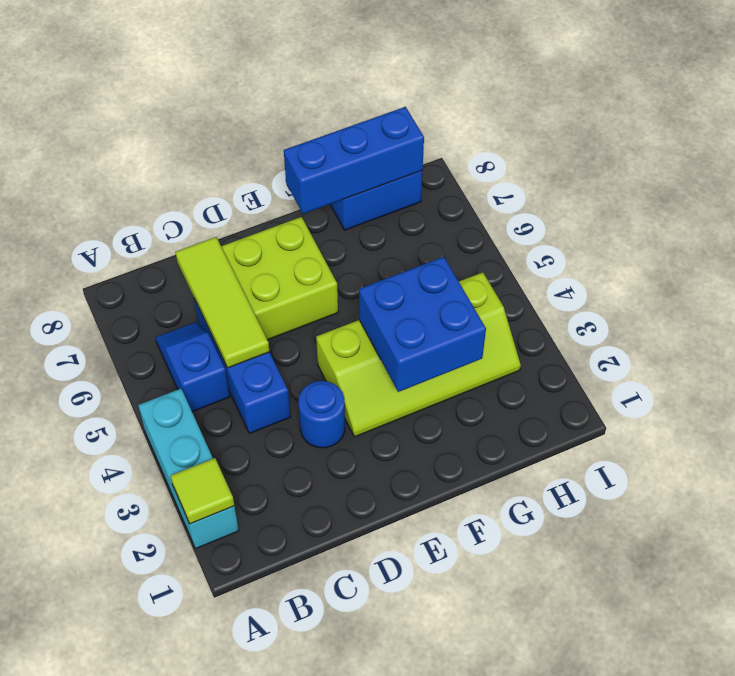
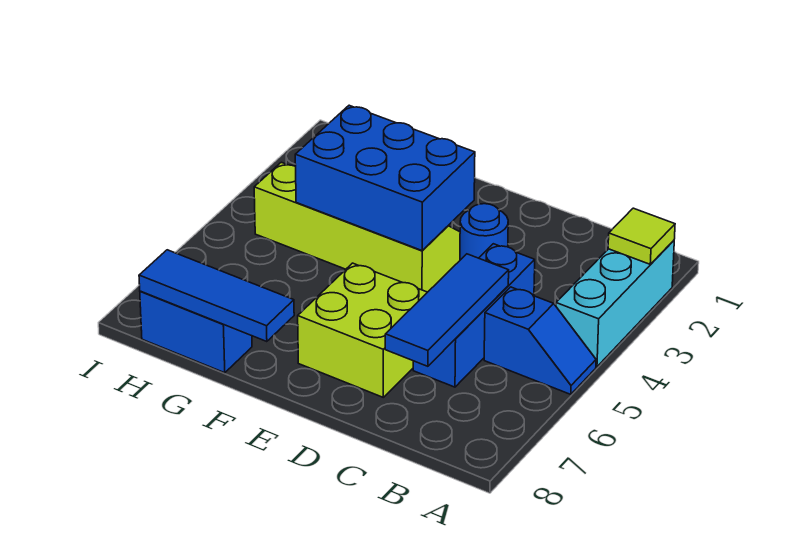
blue 1x2 slope [155,322,230,412] -> blue 1x2 slope turned to [484,287,596,394]
lime 1x3 tile [175,237,270,368] -> blue 1x3 tile [385,254,509,366]
blue 2x2 brick [359,257,486,392] -> blue 2x3 brick [295,105,475,251]
blue 1x3 brick [284,107,424,214] -> blue 1x3 tile [139,250,294,342]

